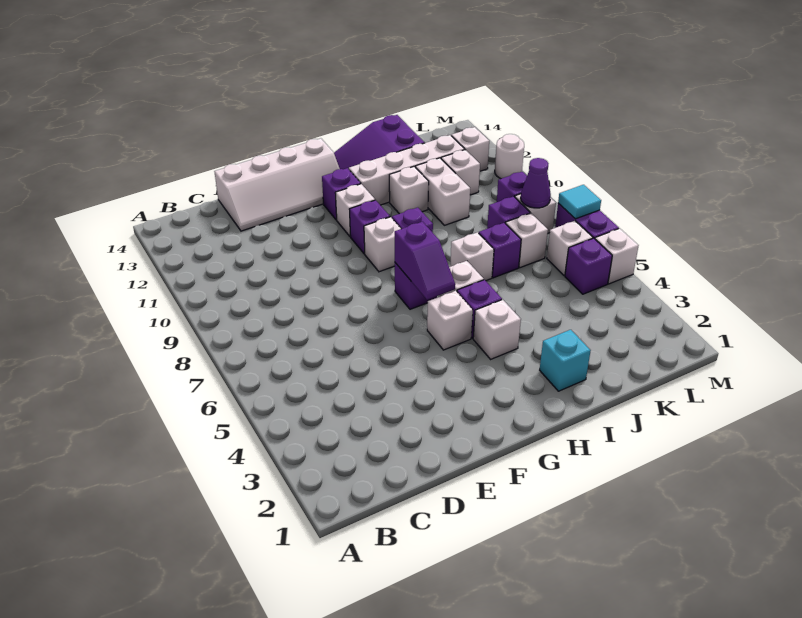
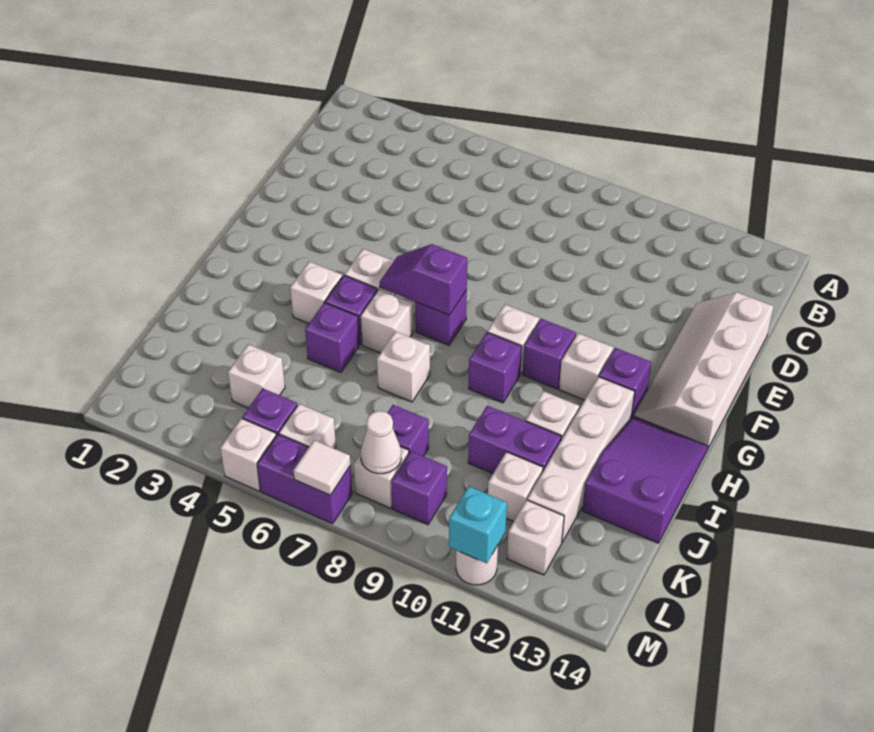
cyan 1x1 brick [540,330,591,391] -> cyan 1x1 brick moved to [449,486,507,563]
purple 1x1 brick [479,223,521,278] -> purple 1x1 brick moved to [305,303,359,372]
white 1x2 brick [416,158,470,225] -> purple 1x2 brick [468,406,561,473]
white 1x1 brick [506,213,548,268] -> white 1x1 brick moved to [228,344,285,408]
purple 1x1 cone [521,158,551,208] -> white 1x1 cone [361,411,401,474]
cyan 1x1 tile [558,185,601,219] -> white 1x1 tile [294,440,351,495]

